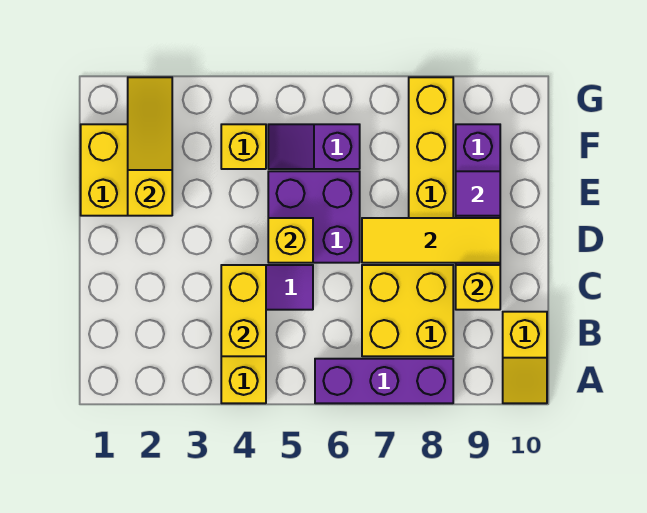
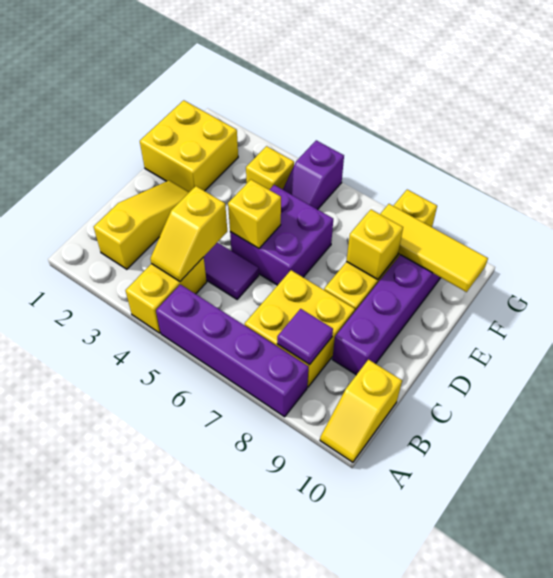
purple 1x3 brick [315,359,453,403] -> purple 1x4 brick [156,284,308,417]
yellow 1x2 brick [221,265,266,356] -> yellow 1x2 slope [150,186,227,281]
yellow 1x1 brick [456,265,500,310] -> yellow 1x1 brick moved to [347,210,403,280]
yellow 1x3 tile [362,218,500,263] -> yellow 1x3 tile moved to [380,204,488,292]
yellow 1x3 slope [128,77,172,216] -> yellow 1x3 slope moved to [94,180,189,269]
purple 1x1 tile [456,171,500,216] -> purple 1x1 tile moved to [277,309,333,365]
purple 1x2 slope [268,124,360,169] -> purple 1x2 slope turned to [283,140,344,210]

